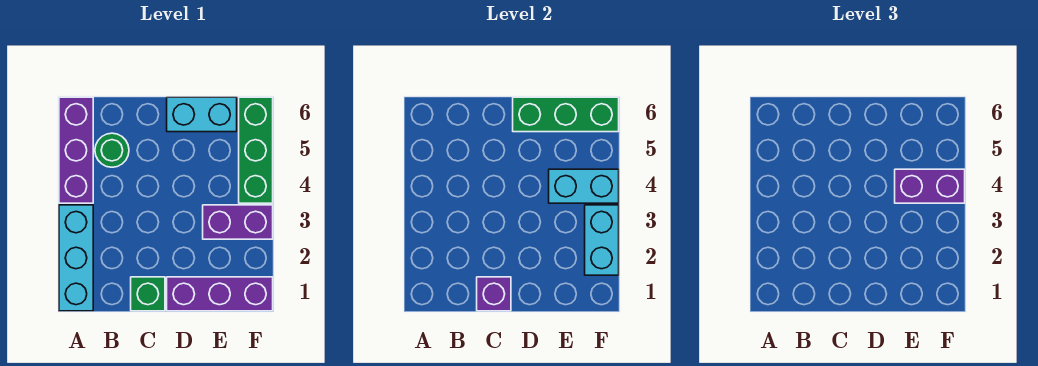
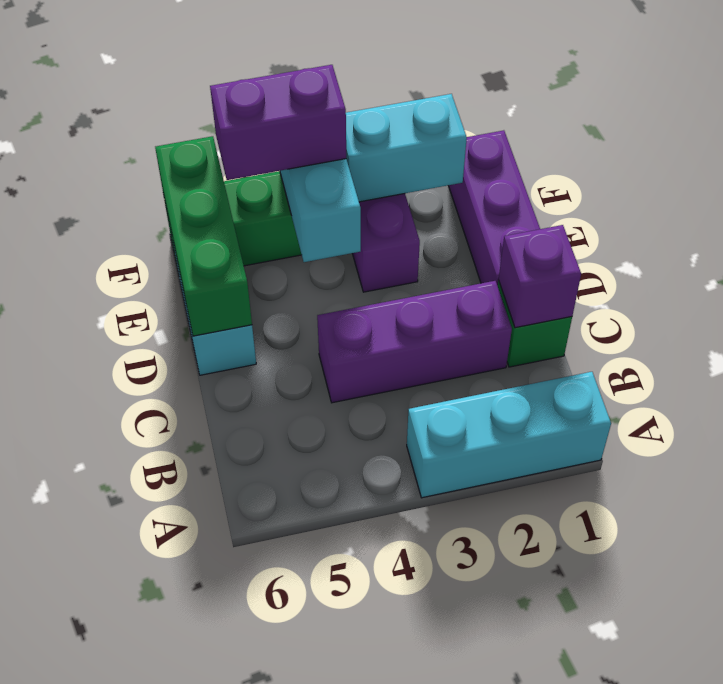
purple 1x3 brick [59,97,93,203] -> purple 1x3 brick moved to [317,281,512,403]
green 1x1 round brick [95,133,129,167] -> none
purple 1x2 brick [895,169,965,203] -> purple 1x2 brick turned to [210,65,346,180]

